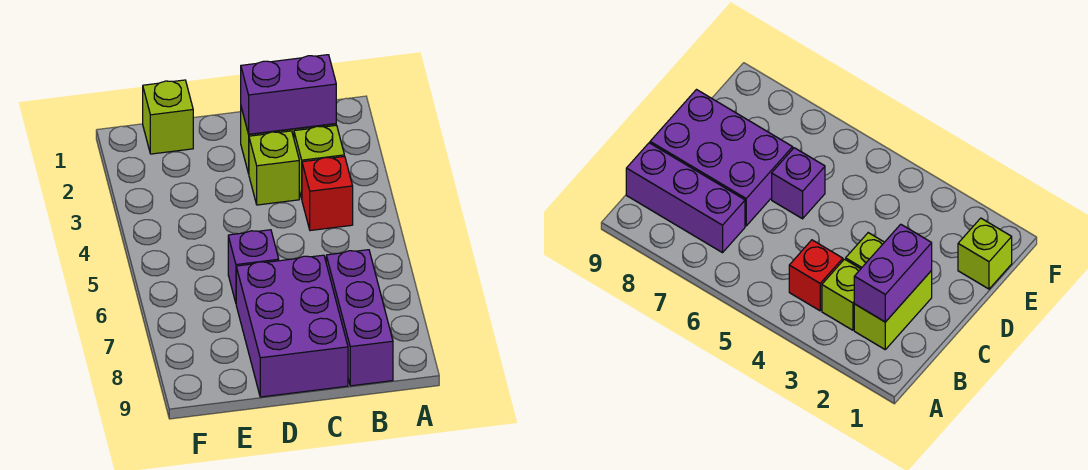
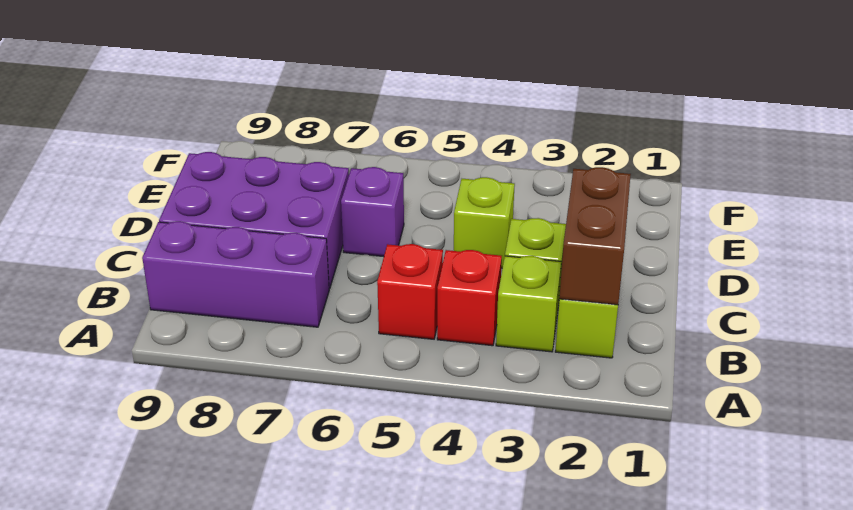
purple 1x2 brick [241,55,336,134] -> brown 1x2 brick [559,167,631,305]
none -> red 1x1 brick [377,244,443,339]
lime 1x1 brick [143,80,193,154] -> lime 1x1 brick moved to [454,177,515,268]

